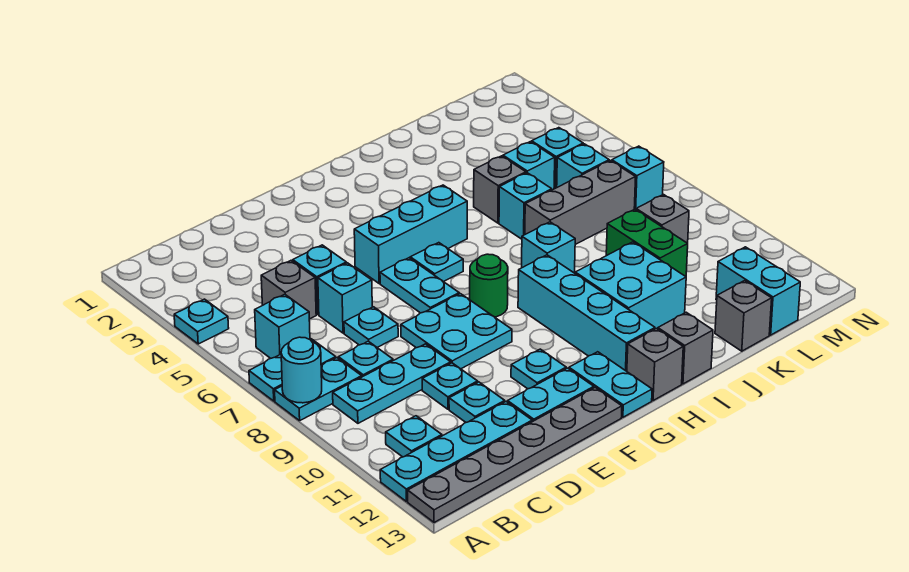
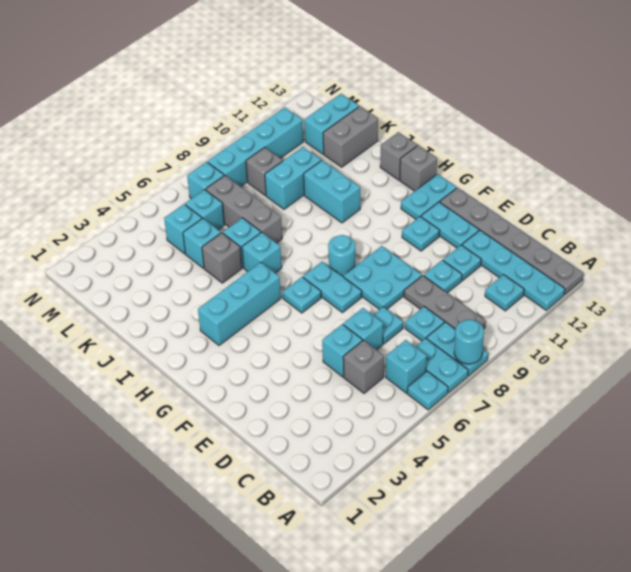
cyan 1x1 plate [174,299,229,344] -> cyan 1x1 plate moved to [407,371,448,410]
cyan 1x3 plate [333,344,451,423] -> grey 1x3 plate [404,276,486,329]
cyan 1x3 brick [354,185,467,283] -> cyan 1x3 brick turned to [198,262,281,345]
cyan 1x2 plate [380,258,459,313] -> cyan 1x2 plate turned to [303,262,362,313]
green 1x1 round brick [470,254,508,317] -> cyan 1x1 round brick [328,235,355,276]
cyan 1x4 brick [518,255,655,371] -> cyan 1x4 brick moved to [207,107,303,187]
cyan 1x1 brick [522,222,575,273] -> cyan 1x1 brick moved to [242,232,282,273]
cyan 2x2 brick [575,242,686,329] -> cyan 1x2 brick [304,160,360,223]
green 1x2 brick [606,209,688,276] -> cyan 1x2 brick [265,147,321,209]
grey 1x1 brick [715,281,772,351] -> grey 1x2 brick [323,106,378,167]

